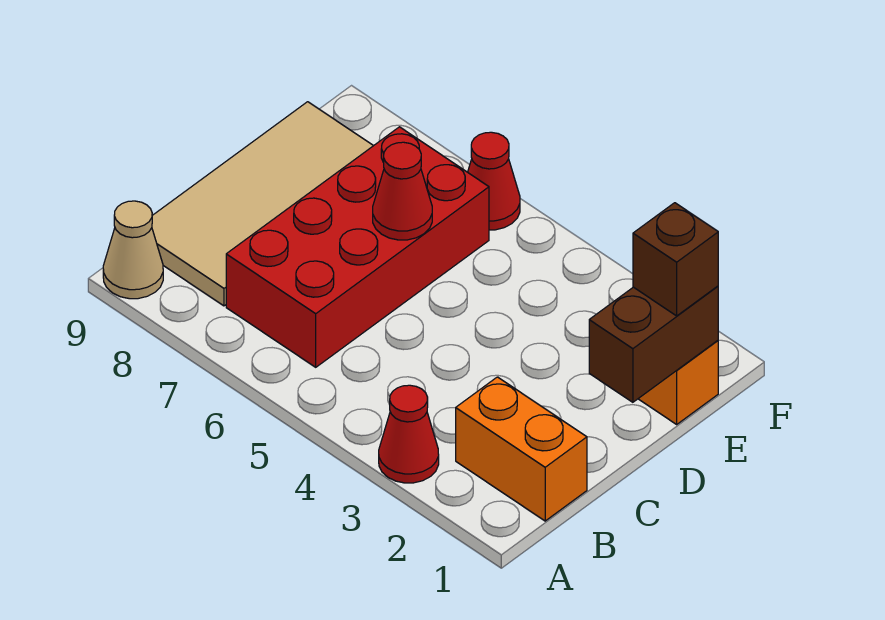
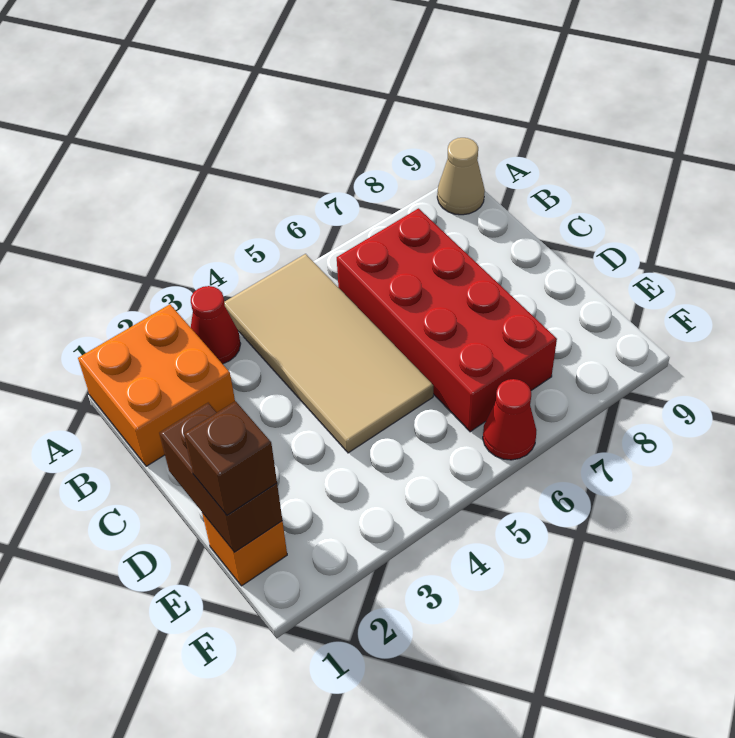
orange 1x2 brick [456,377,587,521] -> orange 2x2 brick [78,304,235,466]
tan 2x4 tile [152,102,373,306] -> tan 2x4 tile moved to [224,254,433,453]
red 1x1 cone [373,142,432,240] -> none

